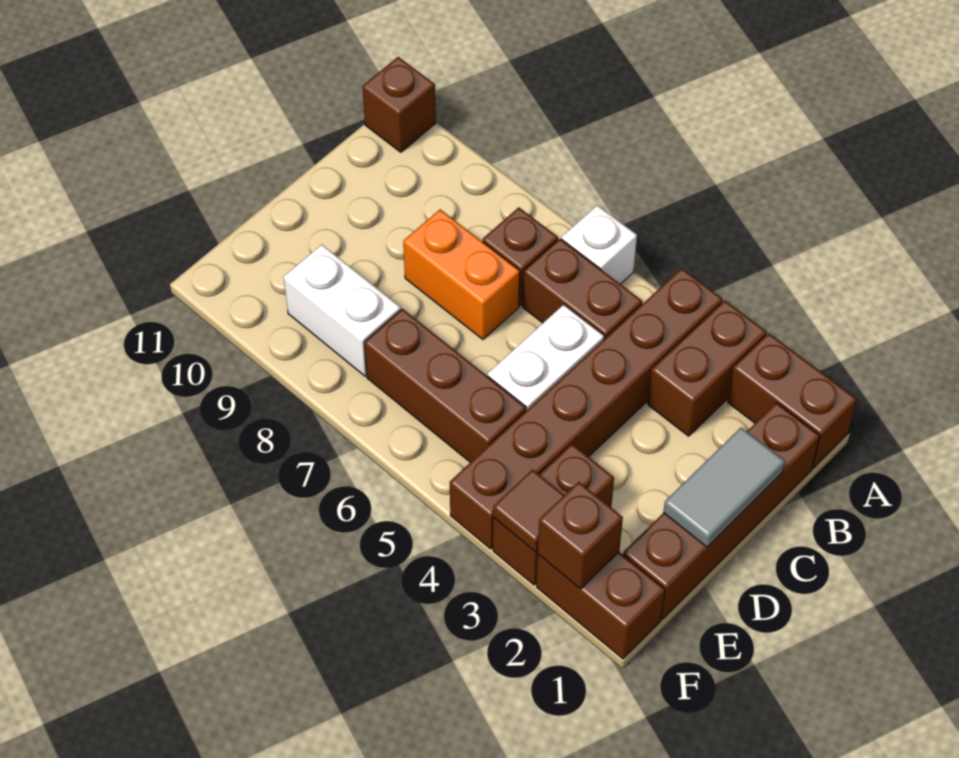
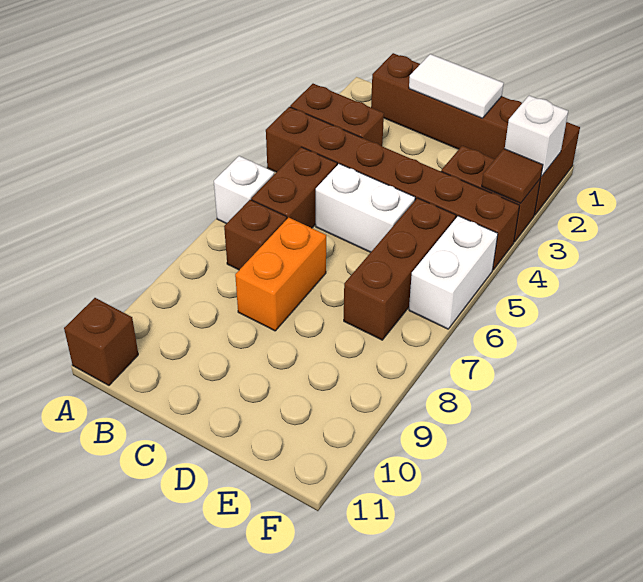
brown 1x2 brick [728,333,857,468] -> none
grey 1x2 tile [663,427,785,547] -> white 1x2 tile [409,54,504,118]
white 1x2 brick [284,245,401,376] -> white 1x2 brick moved to [409,216,498,329]
brown 1x1 brick [538,482,623,589] -> white 1x1 brick [505,96,568,176]

